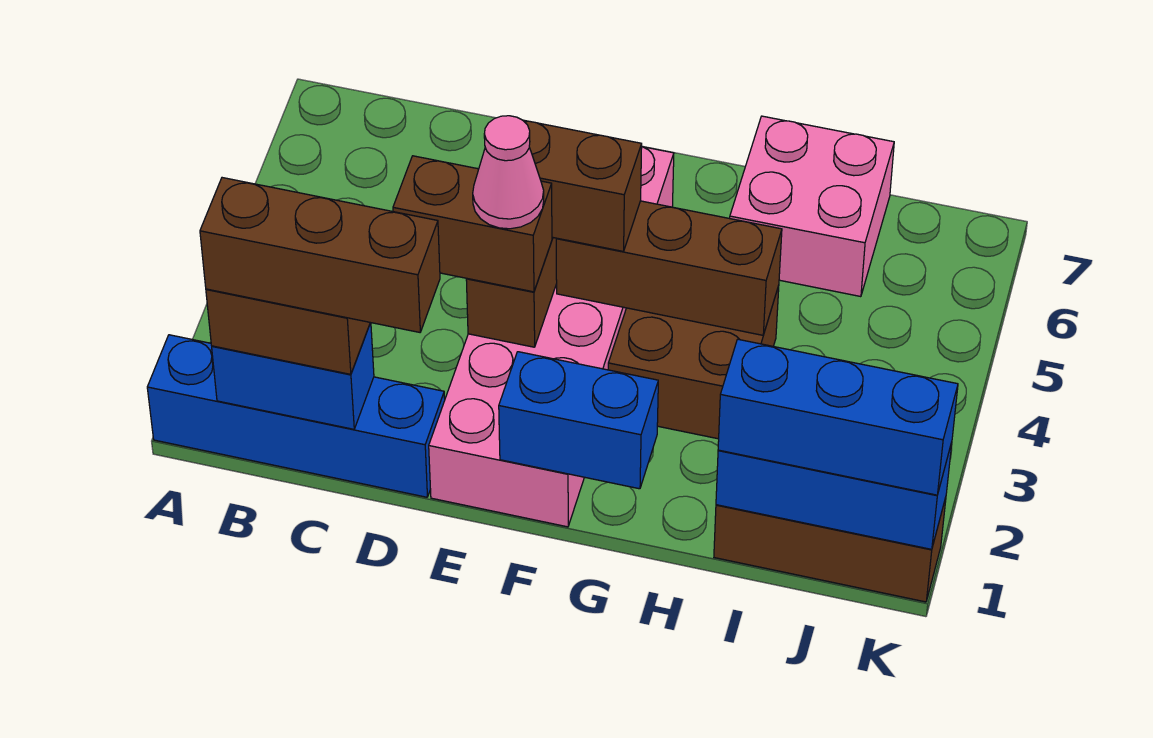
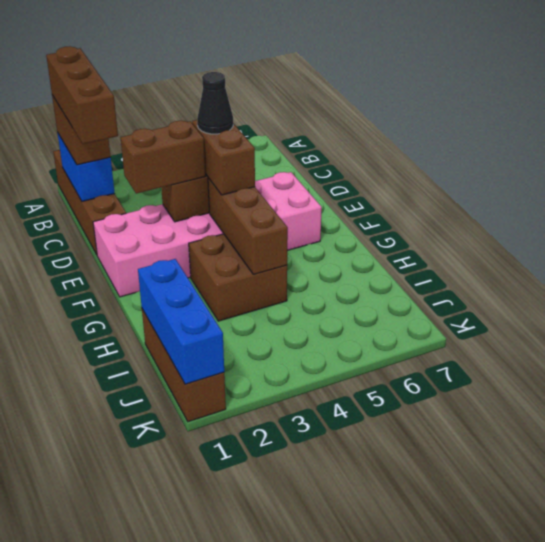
blue 1x4 brick [147,335,445,497] -> brown 1x4 brick [53,150,126,255]
brown 1x2 brick [393,156,552,292] -> brown 1x2 brick turned to [121,121,206,194]
pink 1x1 cone [473,116,544,229] -> none
none -> black 1x1 cone [197,72,233,134]
blue 1x2 brick [499,352,658,489] -> none
pink 2x2 brick [730,116,894,297] -> none
blue 1x3 brick [718,339,958,495] -> none

